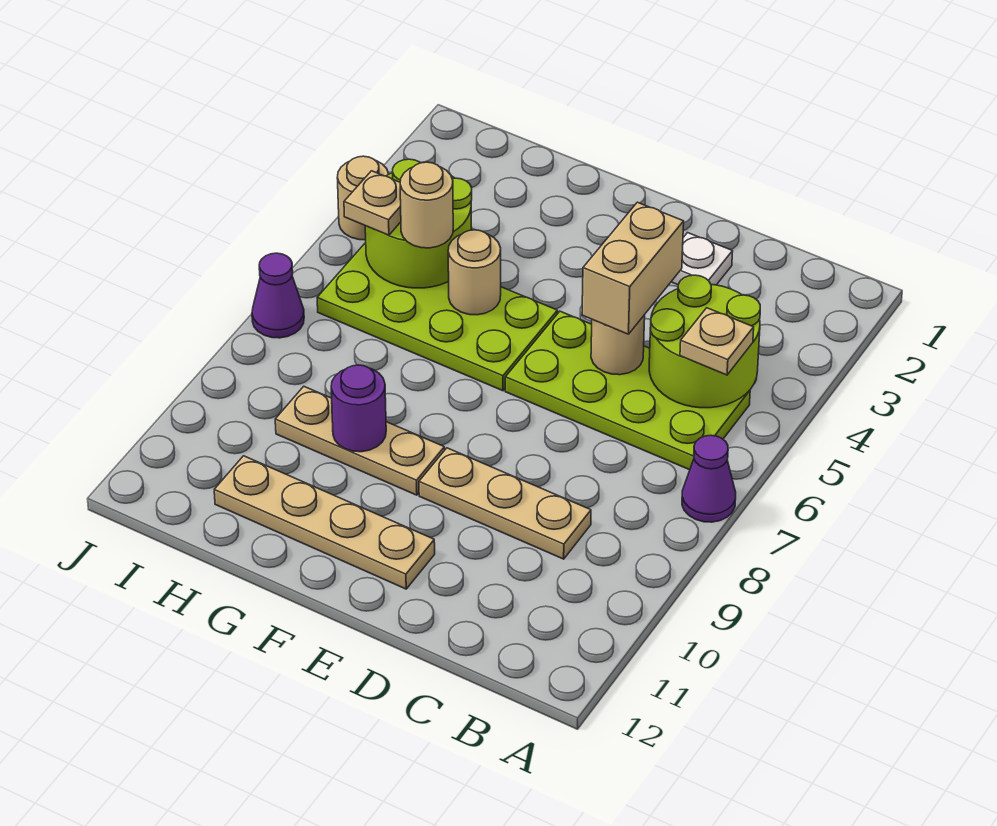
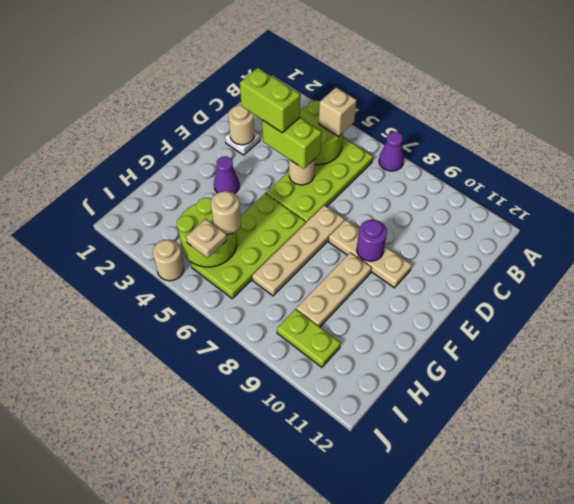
tan 1x1 plate [680,308,754,375] -> tan 1x1 brick [319,87,357,137]
tan 1x3 plate [419,448,591,559] -> tan 1x3 plate turned to [329,220,412,288]
none -> lime 1x2 brick [240,68,300,133]
tan 1x2 brick [582,202,684,334] -> lime 1x2 brick [262,118,322,169]
tan 1x4 plate [214,456,435,589] -> tan 1x4 plate moved to [252,205,345,296]
tan 1x1 round brick [448,230,501,315] -> tan 1x1 round brick moved to [228,105,255,145]
purple 1x1 round brick [331,365,386,452] -> purple 1x1 round brick moved to [357,220,387,261]
none -> lime 1x2 plate [277,309,341,367]
purple 1x1 cone [252,253,304,338] -> purple 1x1 cone moved to [214,156,239,194]

